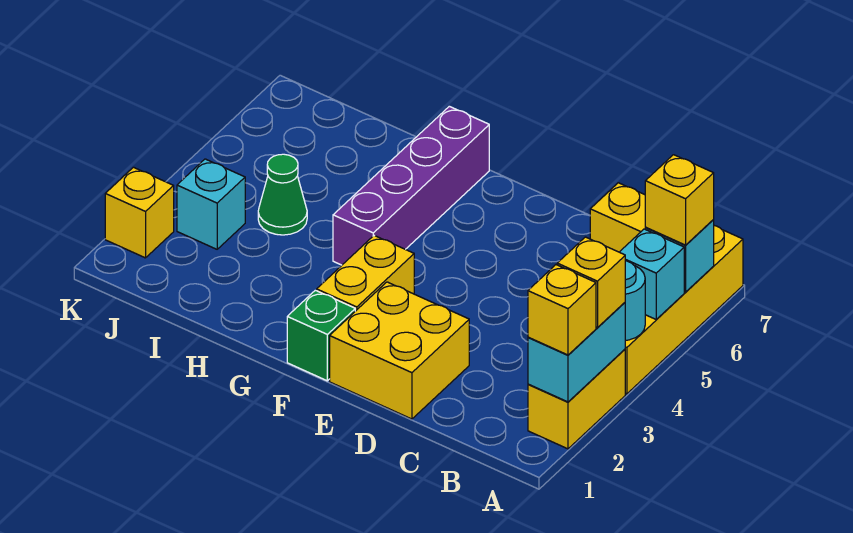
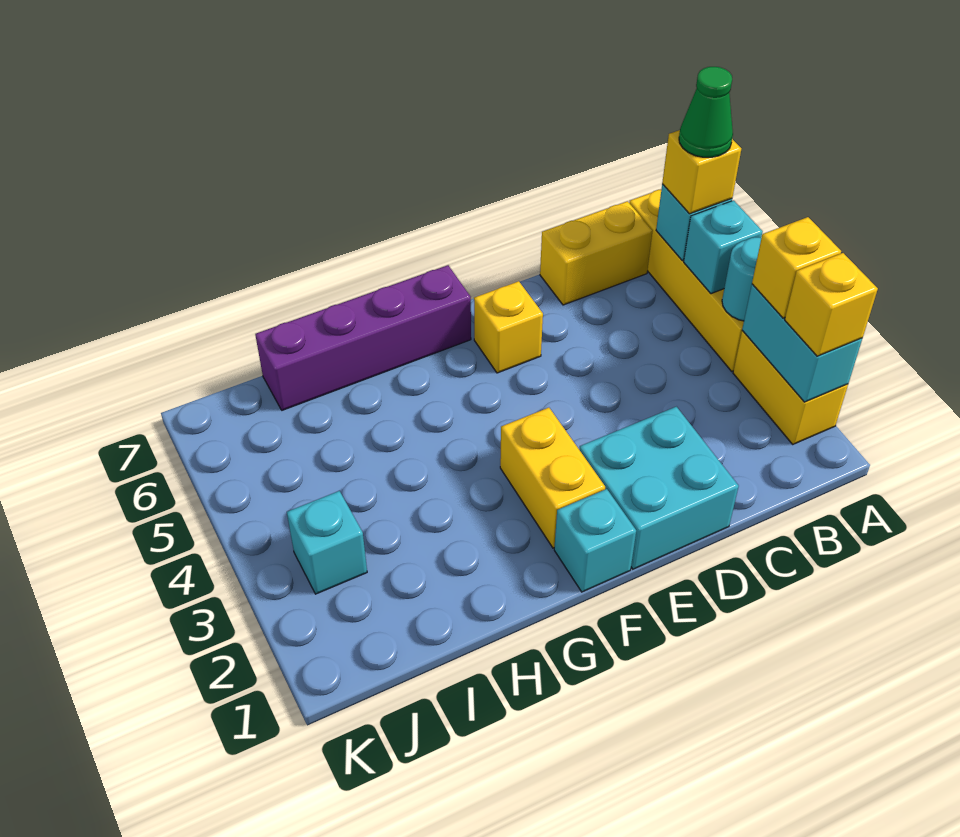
yellow 2x2 brick [330,282,469,419] -> cyan 2x2 brick [579,407,739,569]
green 1x1 brick [287,290,355,381] -> cyan 1x1 brick [554,489,636,592]
purple 1x4 brick [333,106,489,265] -> purple 1x4 brick turned to [255,265,471,410]
green 1x1 cone [258,154,307,235] -> green 1x1 cone moved to [679,67,733,157]
yellow 1x1 brick [105,167,174,258] -> yellow 1x1 brick moved to [474,281,543,373]

